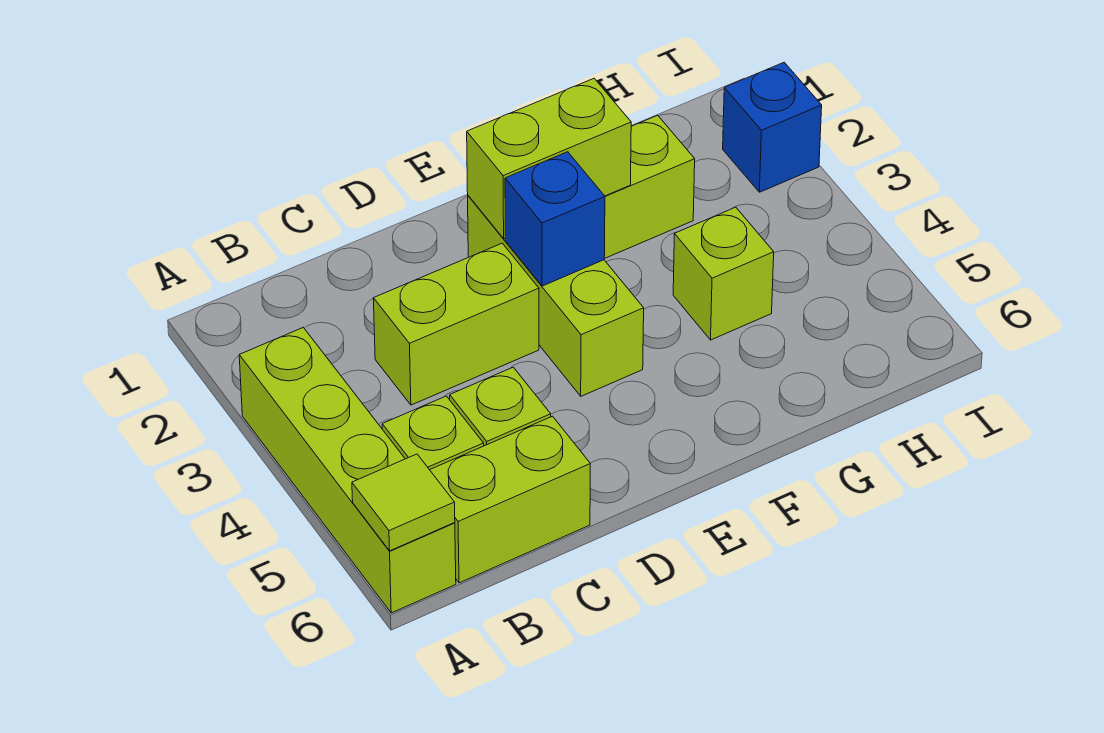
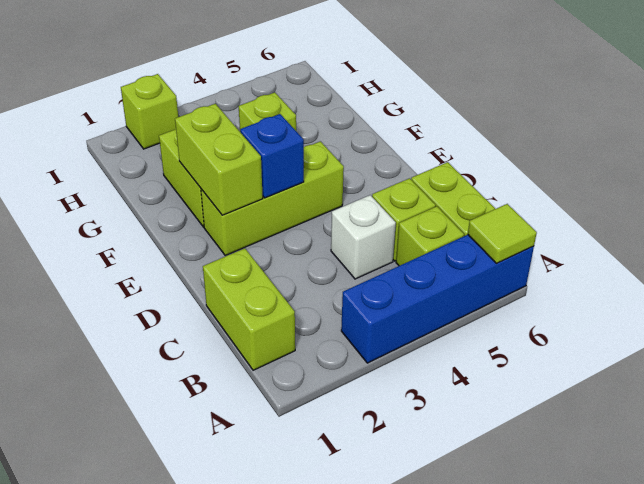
lime 1x4 brick [239,328,456,613] -> blue 1x4 brick [341,235,534,363]
lime 1x2 brick [373,243,539,405] -> lime 1x2 brick moved to [203,248,295,370]
none -> white 1x1 brick [331,195,396,279]
blue 1x1 brick [723,63,822,192] -> lime 1x1 brick [121,74,178,149]

